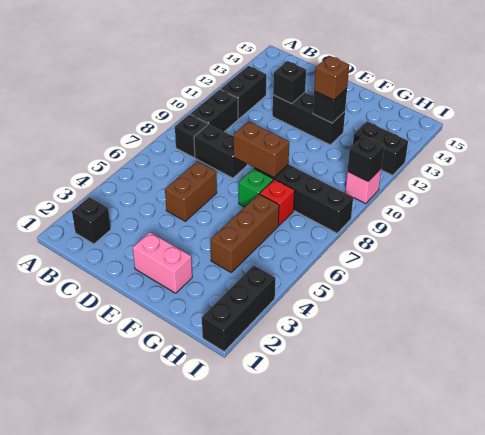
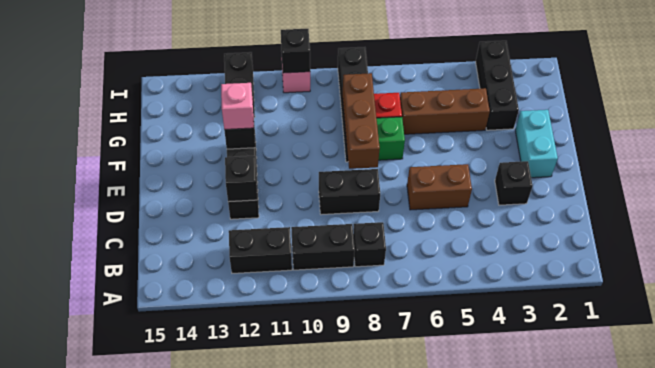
black 1x1 brick [72,197,111,244] -> black 1x1 brick moved to [495,161,533,205]
black 1x2 brick [194,124,247,178] -> black 1x2 brick turned to [319,169,380,215]
pink 1x2 brick [133,232,192,293] -> cyan 1x2 brick [515,110,558,178]
brown 1x2 brick [233,121,289,178] -> brown 1x3 brick [343,73,380,169]
brown 1x1 brick [314,56,349,100] -> pink 1x1 brick [221,83,254,129]
black 1x3 brick [202,265,275,351] -> black 1x3 brick turned to [476,41,519,130]

